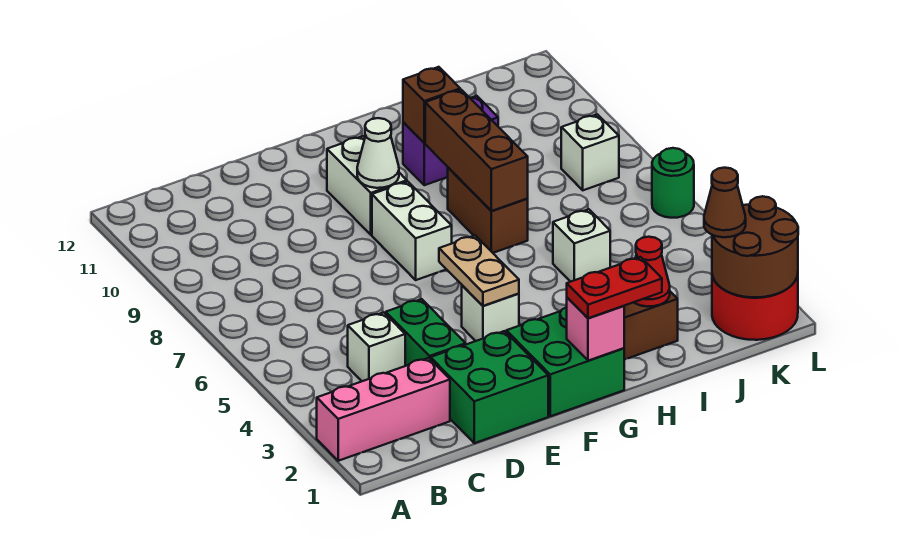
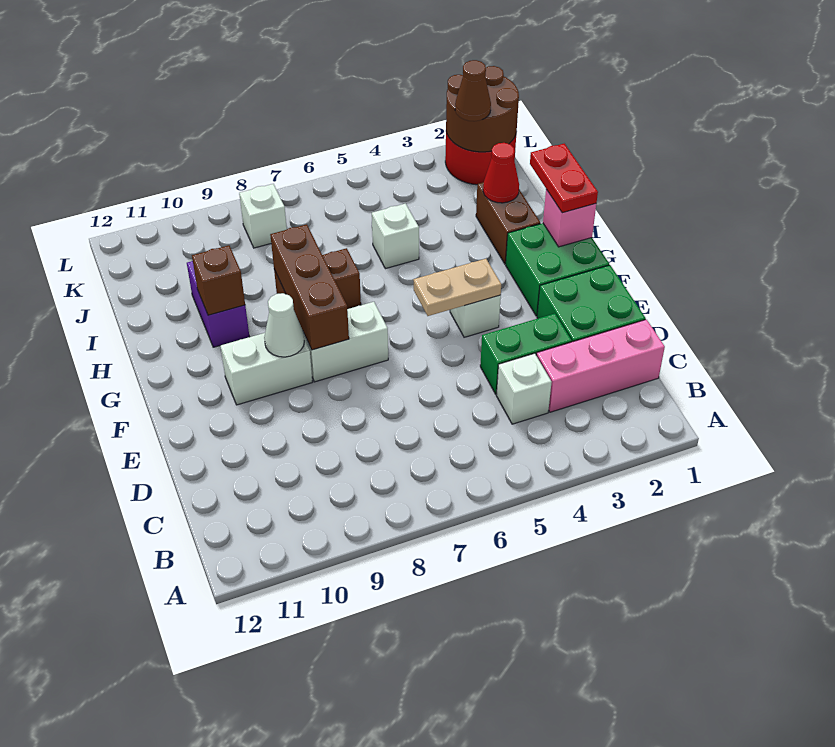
pink 1x3 brick [317,358,450,461] -> pink 1x3 brick turned to [536,320,665,412]
brown 1x3 brick [425,90,528,211] -> brown 1x3 brick turned to [270,224,349,350]
green 1x1 round brick [652,148,694,218] -> none

